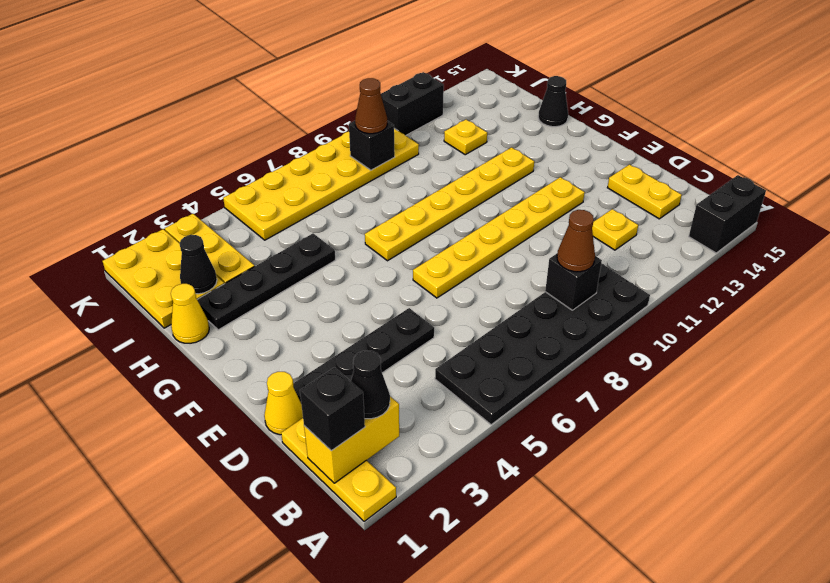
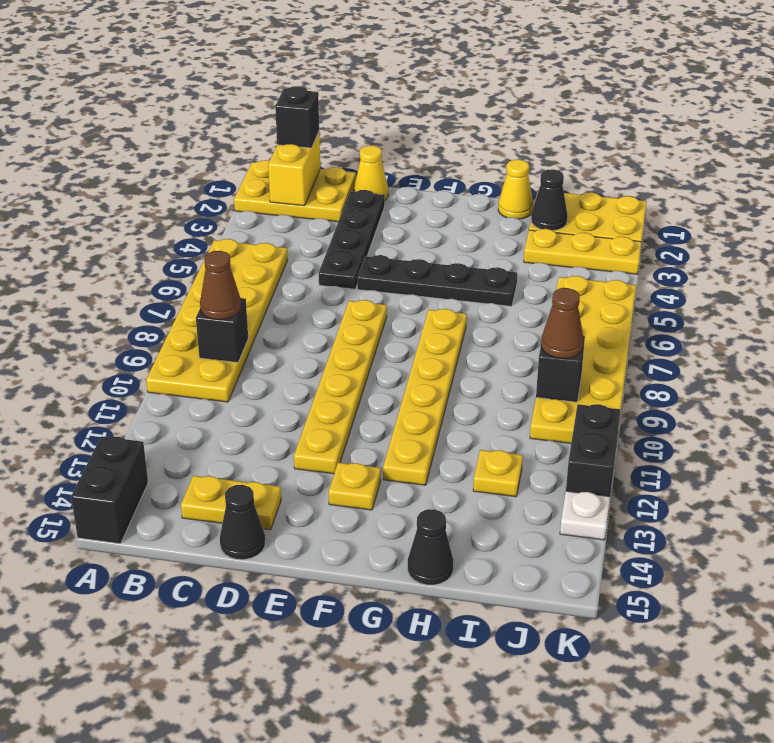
yellow 1x3 plate [281,418,396,522] -> yellow 2x3 plate [234,160,356,222]
black 2x6 plate [435,263,650,425] -> yellow 2x6 plate [146,239,287,402]
black 1x1 cone [351,351,390,419] -> black 1x1 cone moved to [220,485,265,560]
yellow 1x1 plate [592,209,638,250] -> yellow 1x1 plate moved to [329,463,381,510]
black 1x4 plate [197,233,335,330] -> black 1x4 plate turned to [357,255,517,306]
none -> white 1x1 plate [560,491,610,540]

